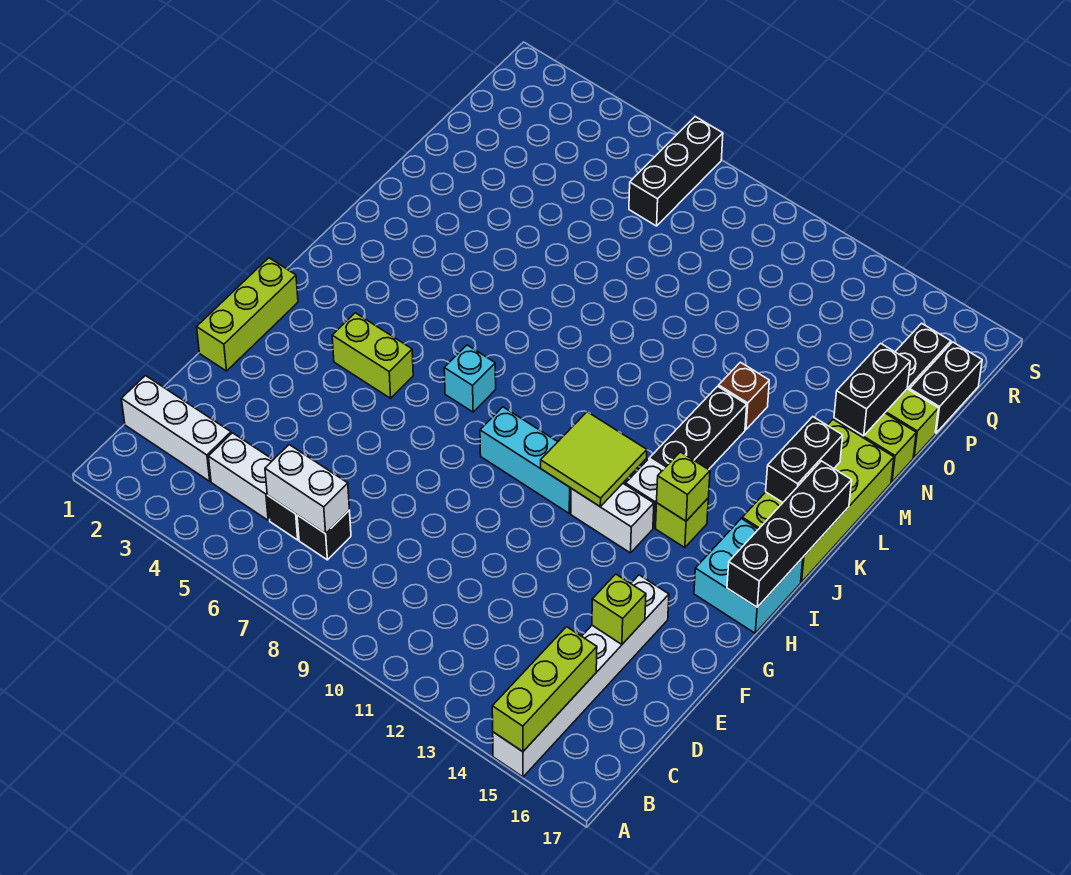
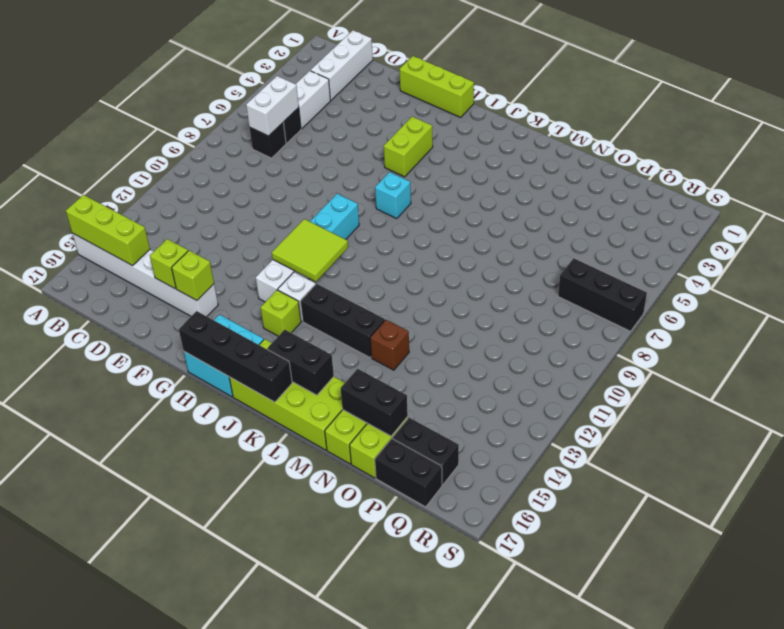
lime 1x1 brick [657,452,710,521] -> lime 1x1 brick moved to [172,251,214,301]

